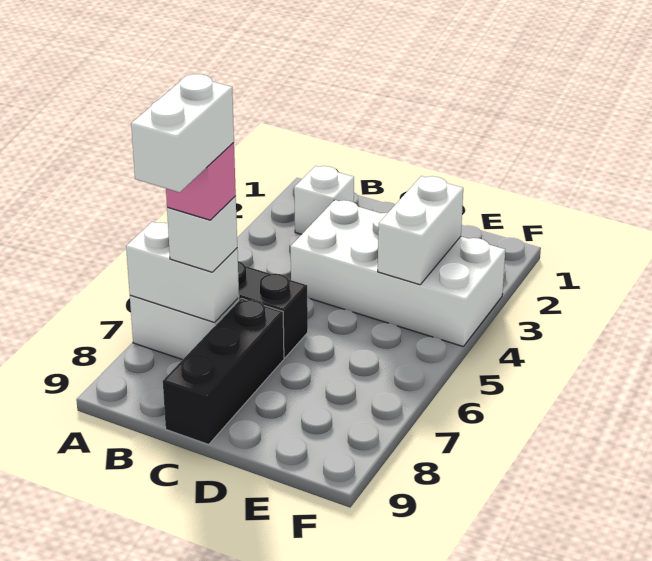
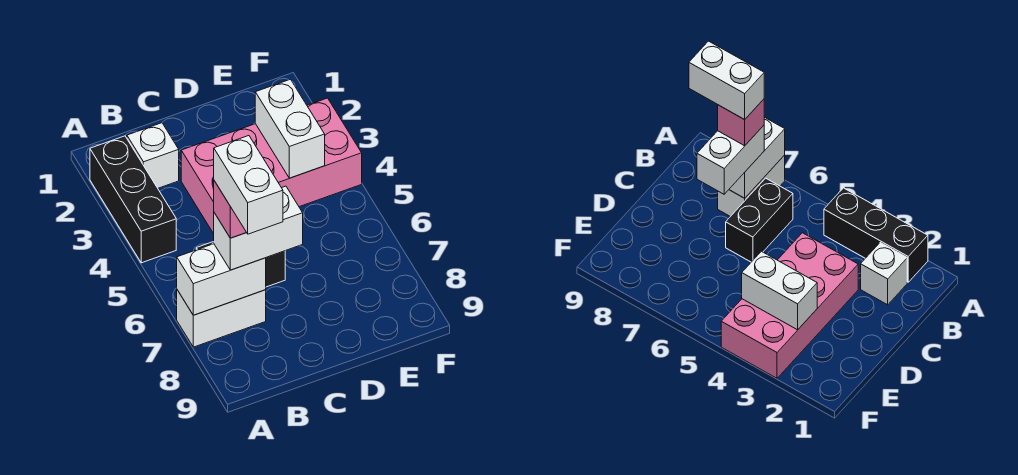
white 1x1 brick [167,196,237,272] -> white 1x2 brick [214,186,303,270]
white 2x4 brick [291,200,505,346] -> pink 2x4 brick [181,98,362,234]
black 1x3 brick [163,298,284,444] -> black 1x3 brick moved to [90,136,176,263]

